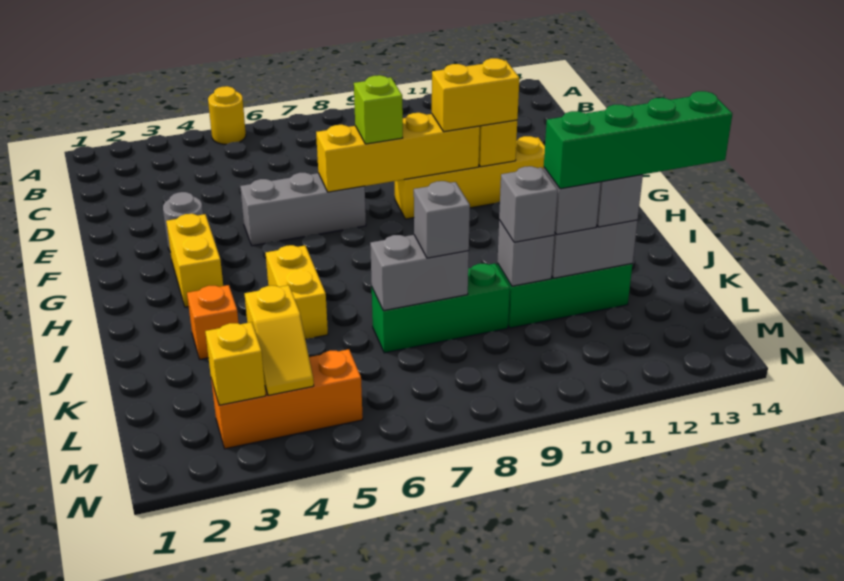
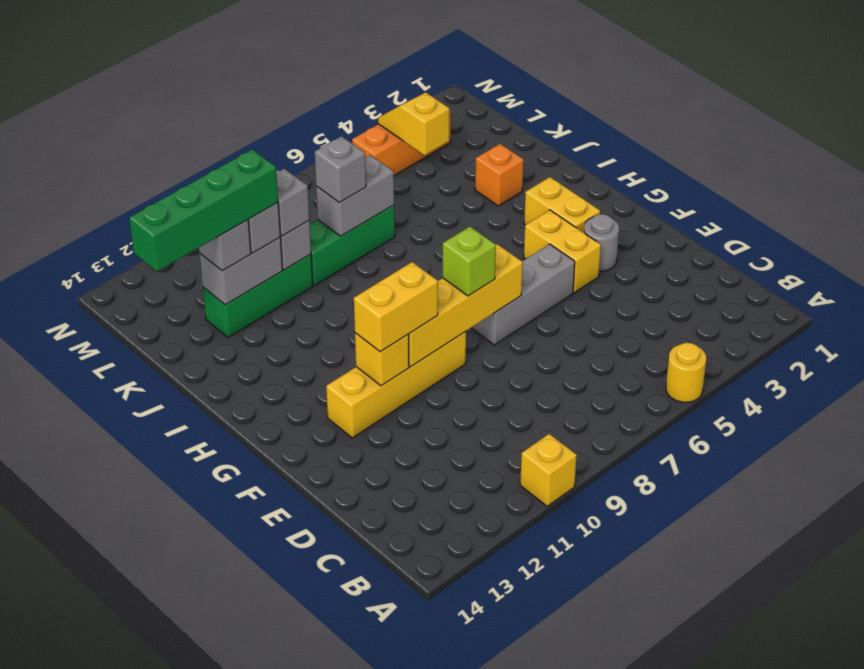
yellow 1x2 brick [266,245,328,339] -> yellow 1x2 brick moved to [524,210,601,293]
yellow 1x1 brick [205,322,266,405] -> yellow 1x1 brick moved to [520,434,577,506]

